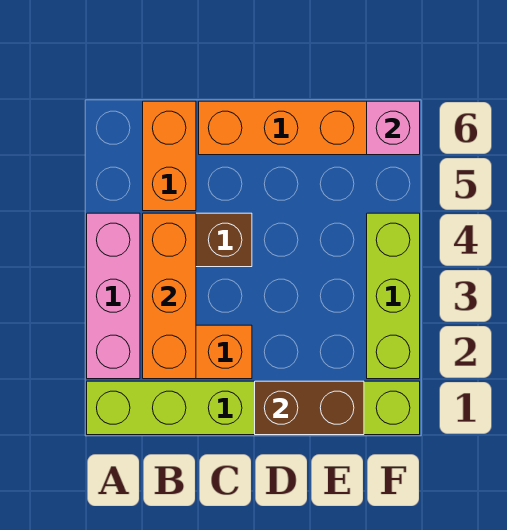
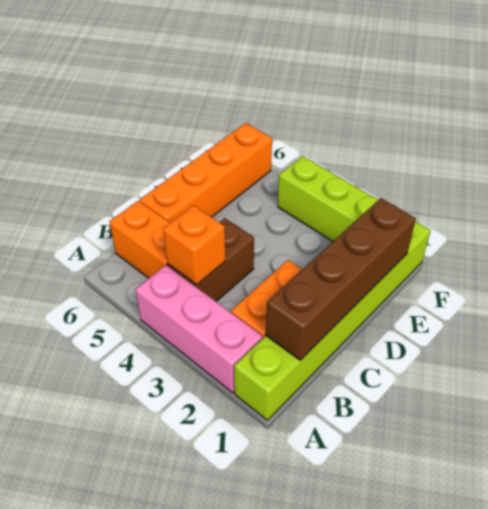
orange 1x3 brick [143,213,196,379] -> orange 1x1 brick [163,205,226,285]
brown 1x2 brick [255,381,364,435] -> brown 1x4 brick [266,198,416,360]
pink 1x1 brick [367,101,420,155] -> none

